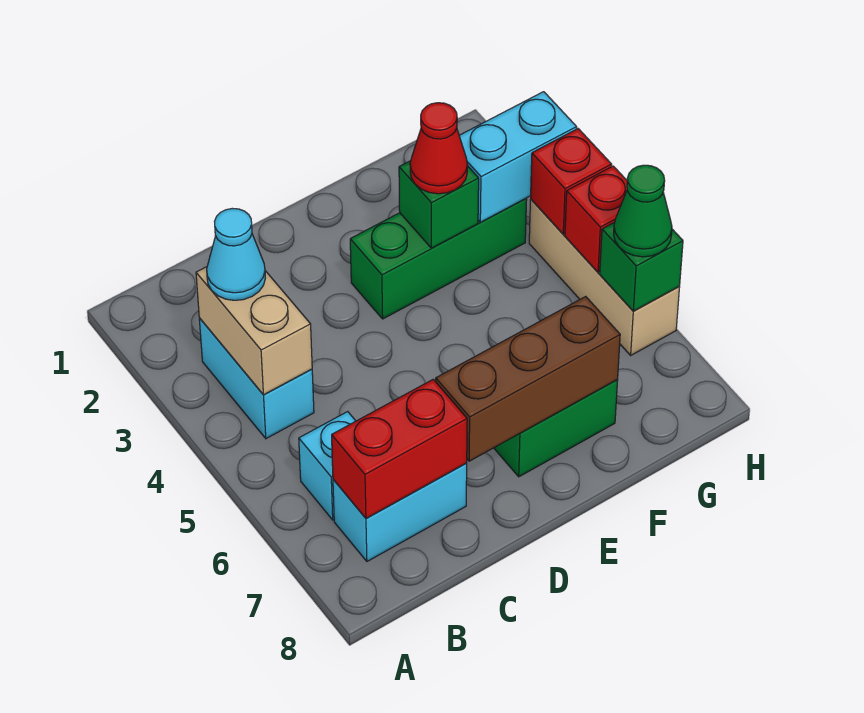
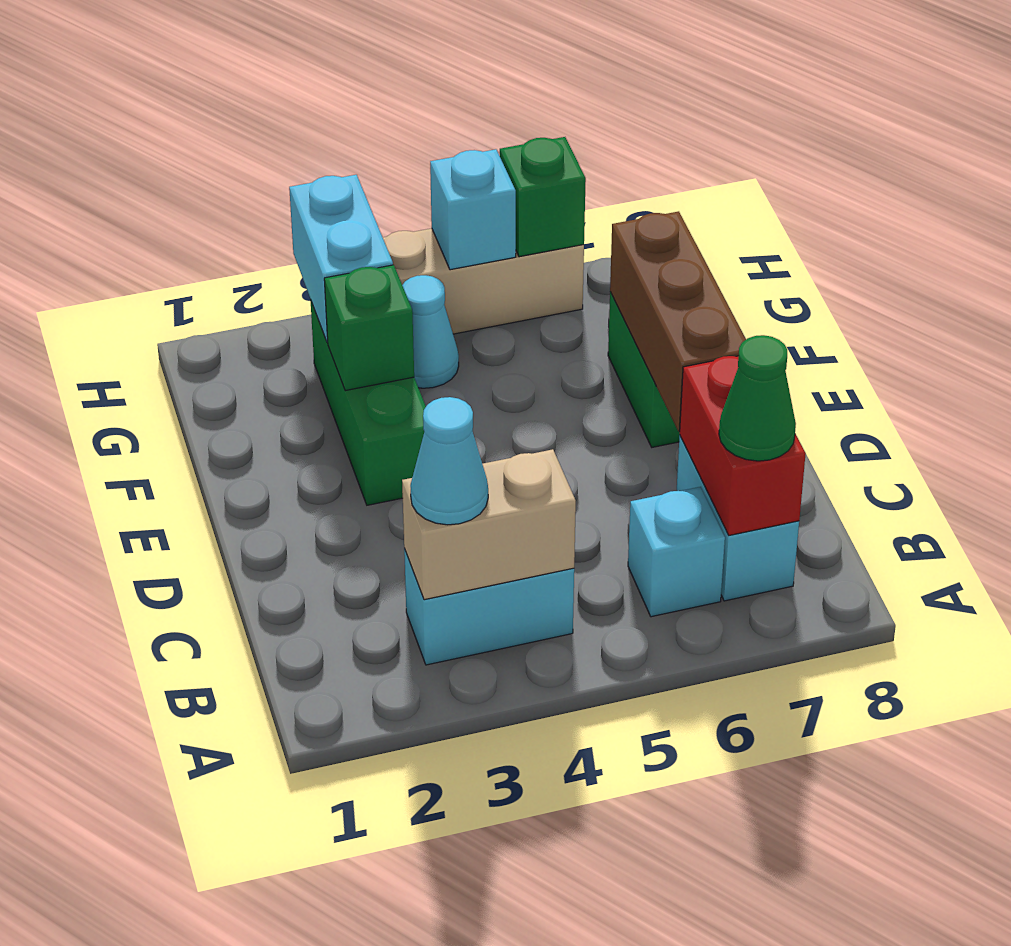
red 1x1 cone [410,103,468,194] -> none
none -> cyan 1x1 cone [402,275,459,388]
red 1x1 brick [531,129,612,234] -> none
red 1x1 brick [565,166,627,272] -> cyan 1x1 brick [430,149,516,270]
green 1x1 cone [614,165,672,257] -> green 1x1 cone moved to [719,335,796,461]

